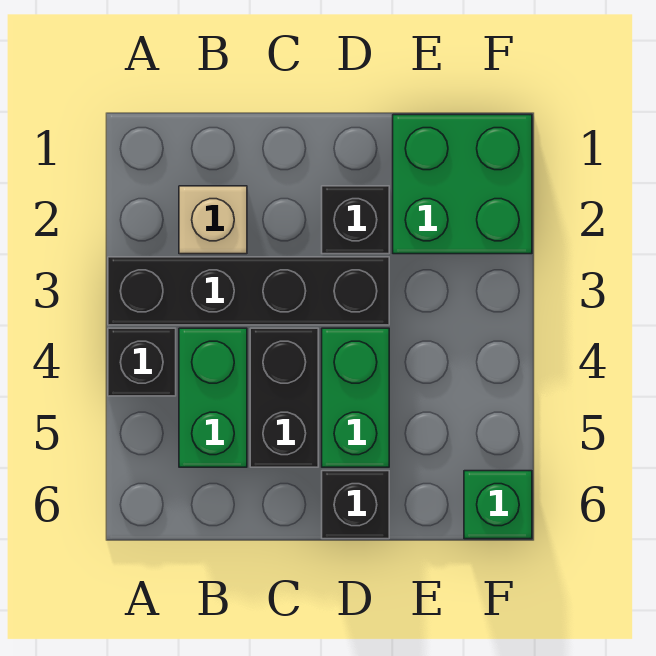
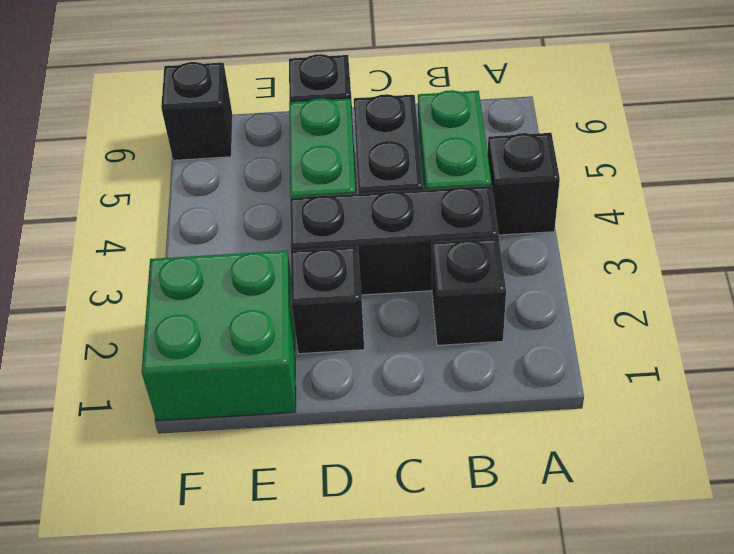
black 1x4 brick [108,257,389,325] -> black 1x3 brick [290,186,499,295]
tan 1x1 brick [179,186,247,254] -> black 1x1 brick [432,238,506,345]
green 1x1 brick [464,471,532,539] -> black 1x1 brick [161,62,233,160]

